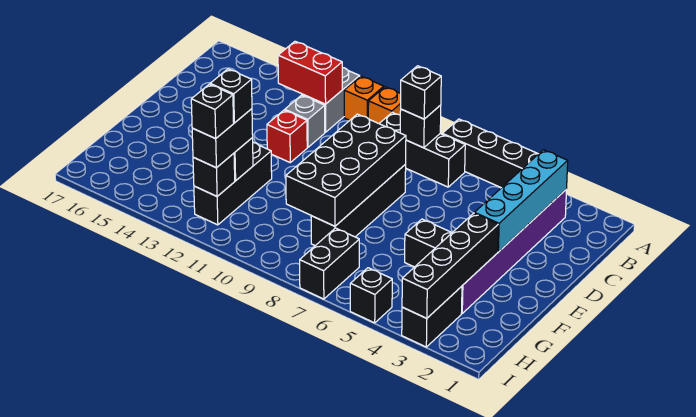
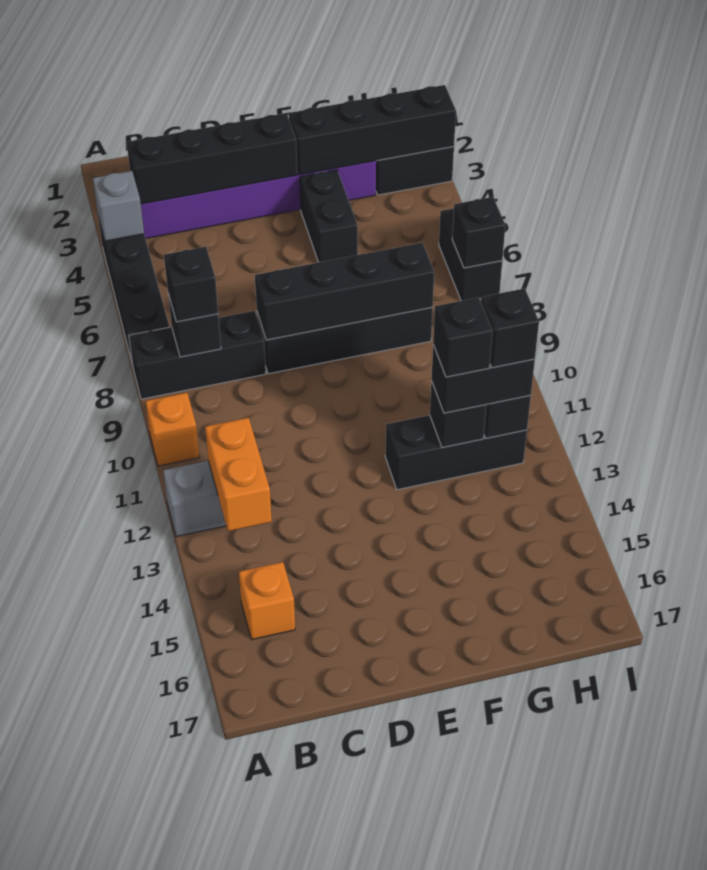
orange 1x1 brick [344,76,384,120] -> orange 1x1 brick moved to [239,562,295,640]
cyan 1x4 brick [474,150,568,252] -> black 1x4 brick [127,113,297,204]
black 1x3 brick [379,112,465,187] -> black 1x3 brick turned to [129,311,266,399]
red 1x2 brick [278,41,342,104] -> orange 1x2 brick [205,418,272,531]
grey 1x1 brick [285,95,325,147] -> grey 1x1 brick moved to [93,171,144,241]
black 2x4 brick [286,114,406,226] -> black 1x4 brick [255,243,434,340]
red 1x1 brick [267,110,307,162] -> none
black 1x2 brick [300,228,359,299] -> black 1x2 brick turned to [439,208,502,301]
black 1x1 brick [350,268,392,323] -> black 1x1 brick moved to [452,197,505,268]

